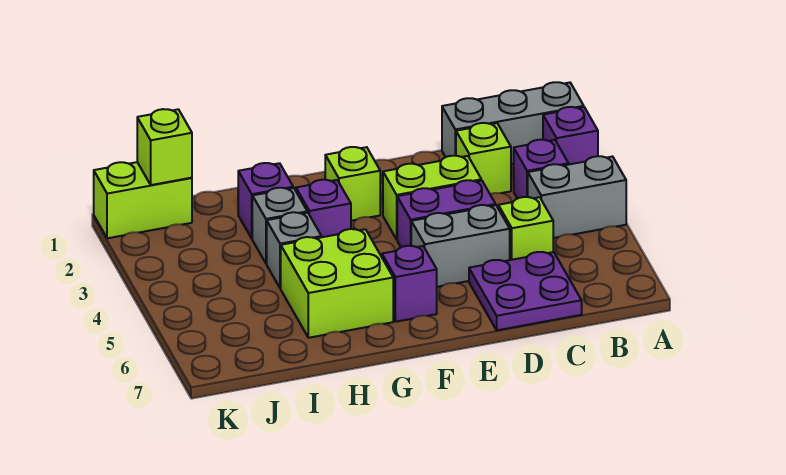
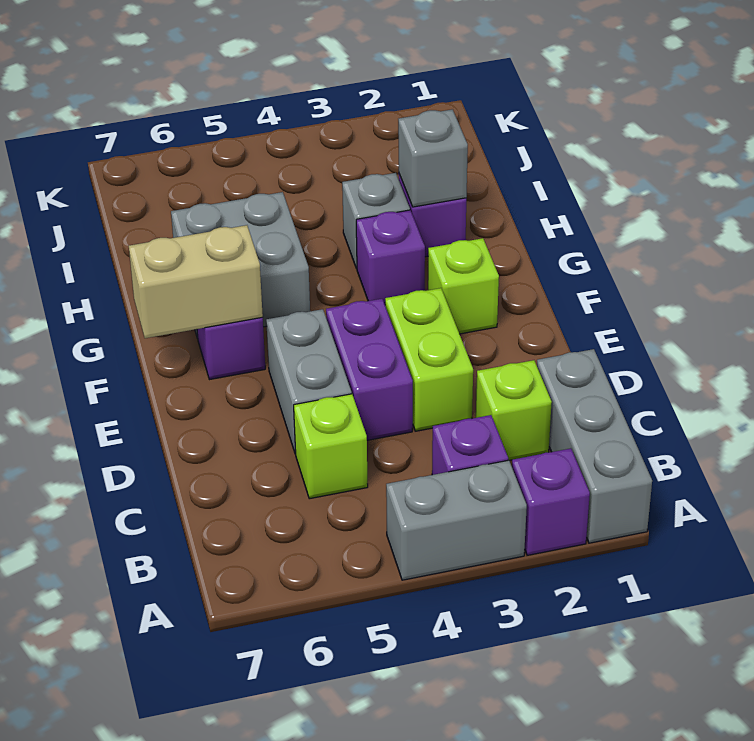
grey 1x2 brick [528,156,626,238] -> grey 1x2 brick turned to [386,460,527,580]
purple 2x2 plate [469,252,582,330] -> none
none -> tan 1x2 brick [129,225,263,338]
lime 2x2 brick [281,229,393,338] -> grey 2x2 brick [171,192,310,338]
grey 1x1 brick [267,212,321,288] -> grey 1x1 brick moved to [398,109,468,207]
lime 1x2 brick [94,162,192,238] -> none
lime 1x1 brick [137,109,192,185] -> none

